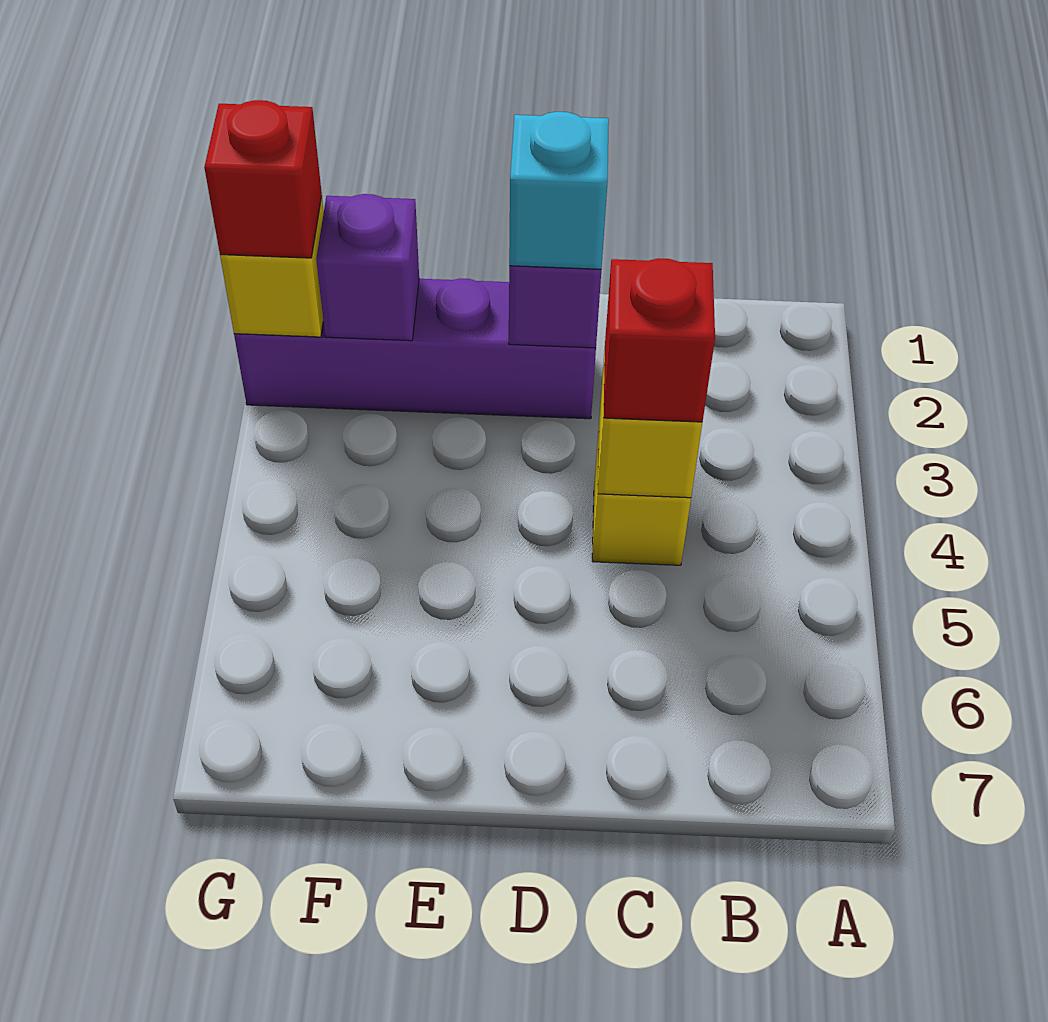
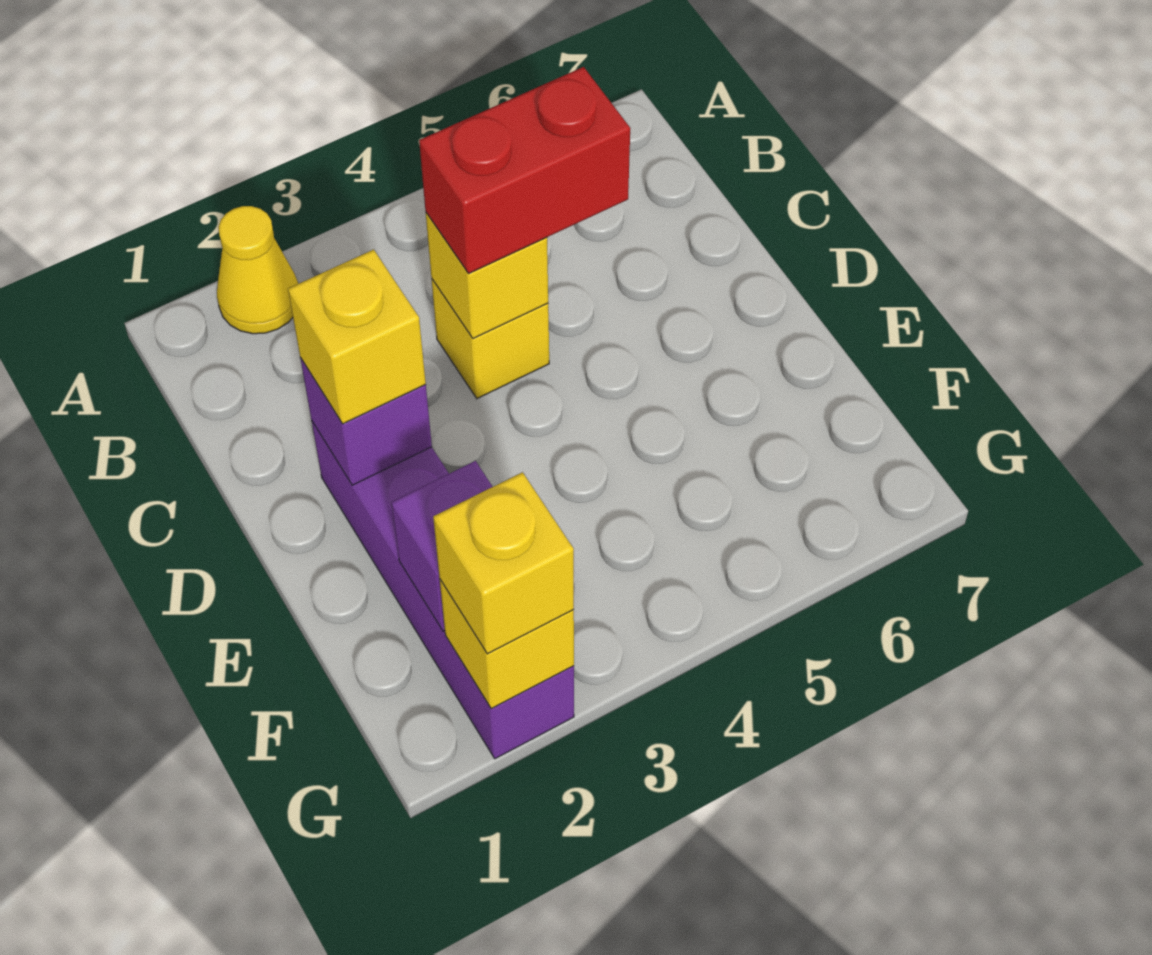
none -> yellow 1x1 cone [217,206,298,334]
red 1x1 brick [604,258,715,422] -> red 1x2 brick [419,67,630,274]
cyan 1x1 brick [509,112,609,269] -> yellow 1x1 brick [288,249,426,424]
red 1x1 brick [204,100,322,258] -> yellow 1x1 brick [433,472,574,654]

